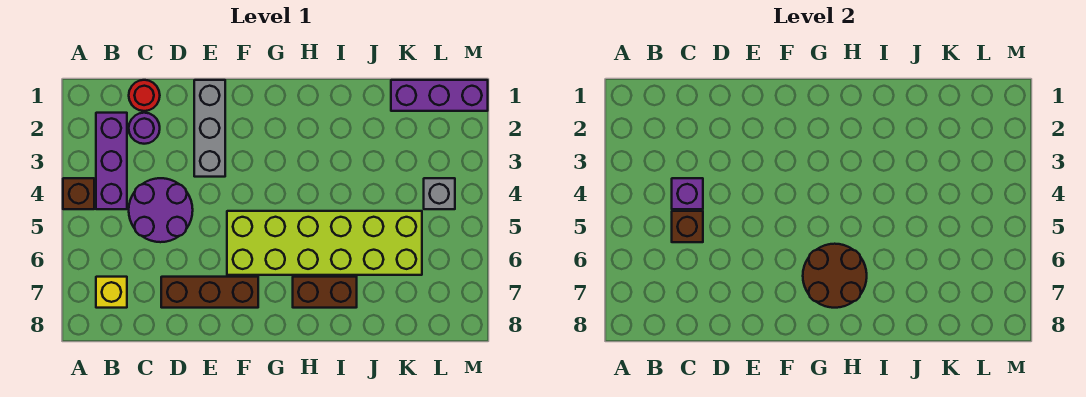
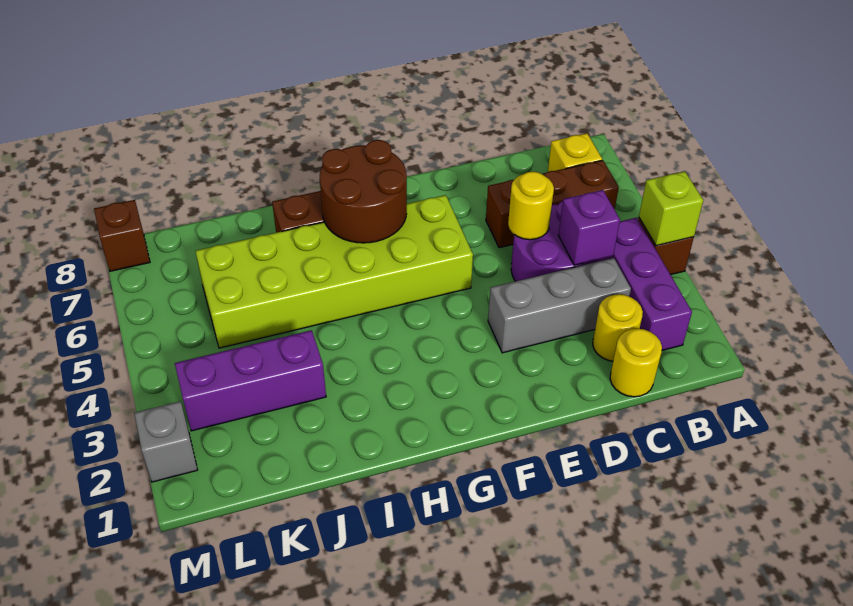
none -> lime 1x1 brick [639,171,703,246]
red 1x1 round brick [129,80,160,111] -> yellow 1x1 round brick [610,329,662,397]
purple 1x1 round brick [129,113,160,144] -> yellow 1x1 round brick [593,294,643,361]
brown 1x1 brick [672,211,703,242] -> brown 1x1 brick moved to [94,200,150,271]
none -> yellow 1x1 round brick [508,172,554,240]
brown 1x3 brick [161,277,258,308] -> brown 1x3 brick moved to [486,160,619,248]
grey 1x3 brick [194,80,225,177] -> grey 1x3 brick turned to [488,258,631,353]
purple 1x3 brick [391,80,488,111] -> purple 1x3 brick moved to [175,330,326,431]
grey 1x1 brick [424,178,455,209] -> grey 1x1 brick moved to [134,401,197,482]

